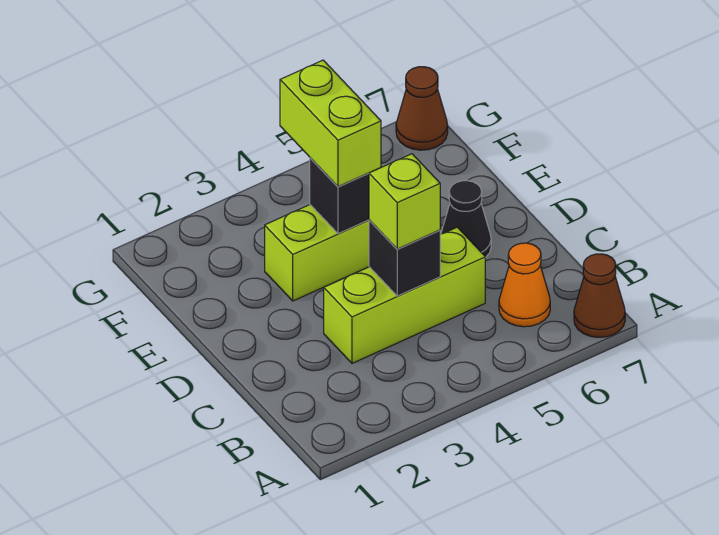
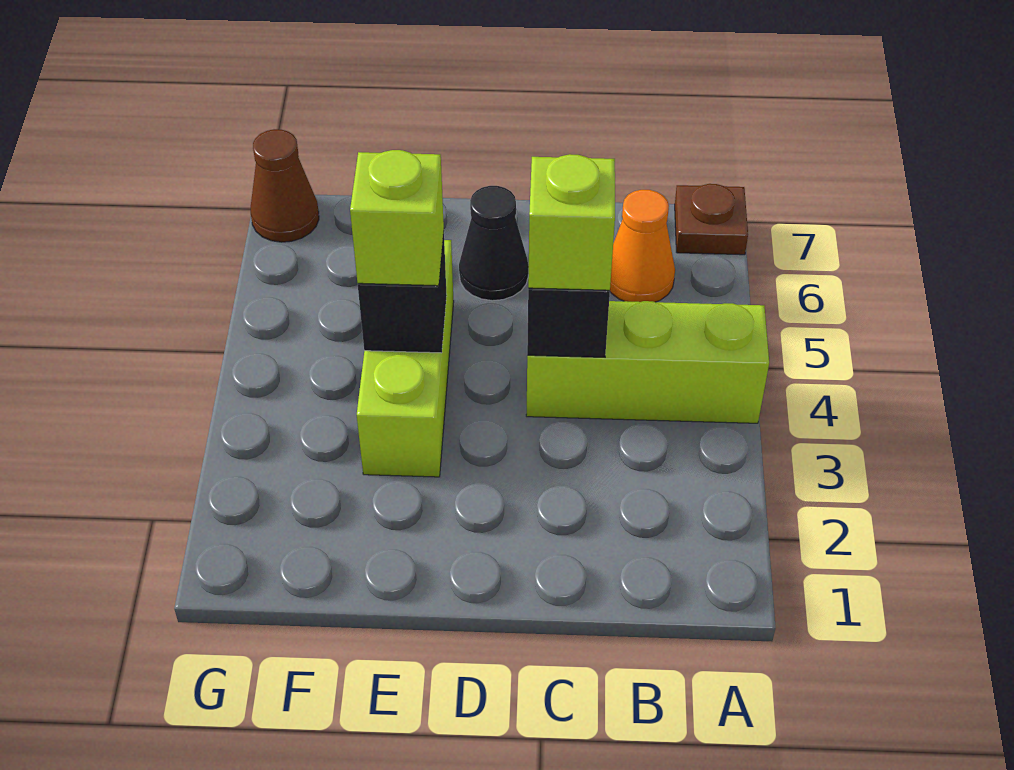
brown 1x1 cone [574,254,625,337] -> brown 1x1 plate [675,184,748,255]
lime 1x3 brick [324,227,485,363] -> lime 1x3 brick turned to [526,301,769,423]
lime 1x2 brick [280,60,381,187] -> lime 1x1 brick [350,150,444,286]

